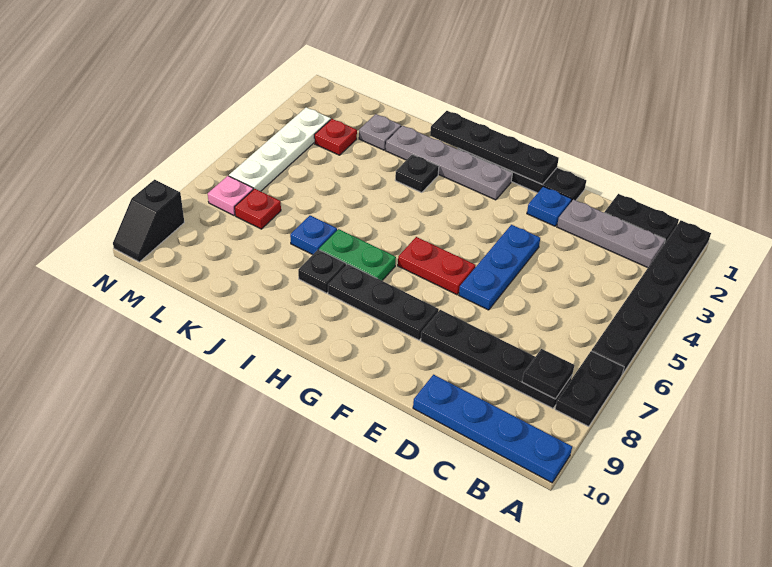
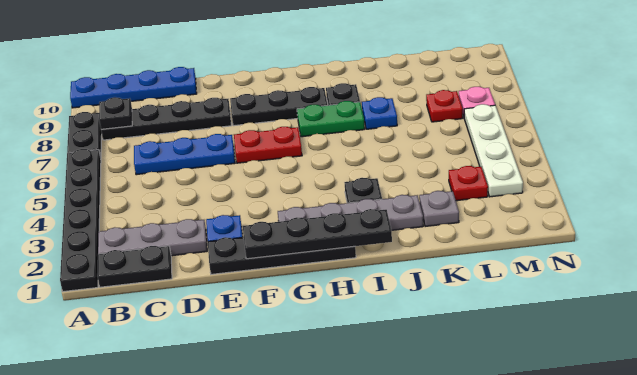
blue 1x3 plate [459,225,540,310] -> blue 1x3 plate turned to [134,134,235,175]
black 1x2 slope [113,180,184,262] -> none

